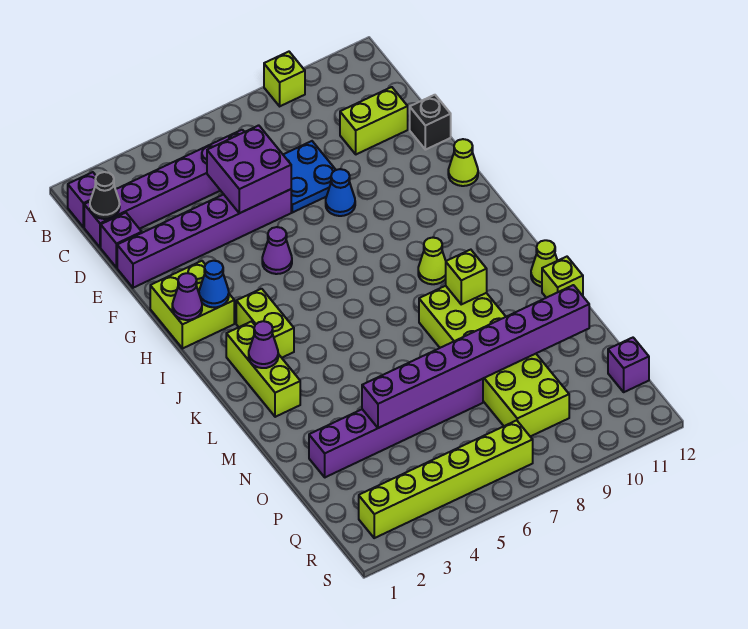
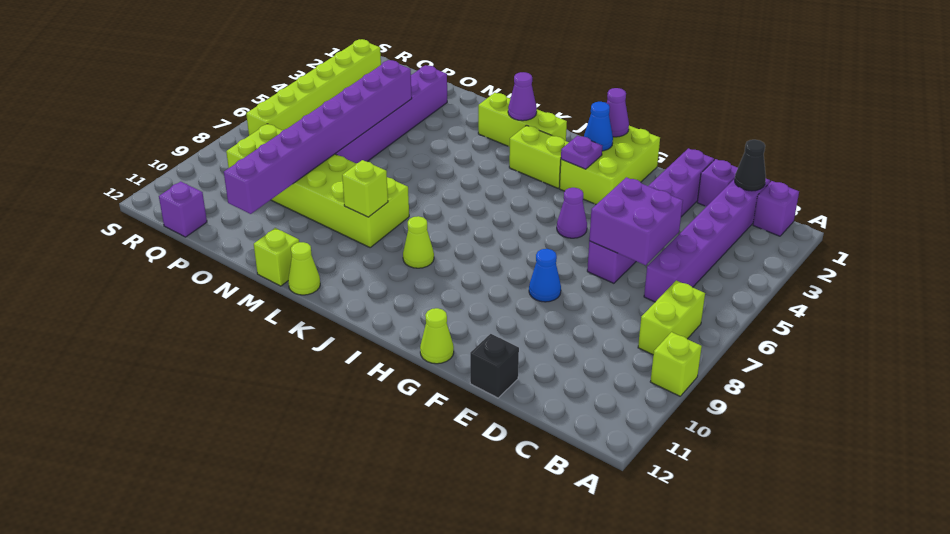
blue 2x2 plate [283,141,336,213] -> none
lime 1x2 brick [340,87,408,154] -> lime 1x2 brick moved to [638,280,705,355]
lime 2x2 brick [150,261,234,349] -> lime 2x3 brick [559,126,660,204]
none -> purple 1x1 plate [561,136,602,169]

